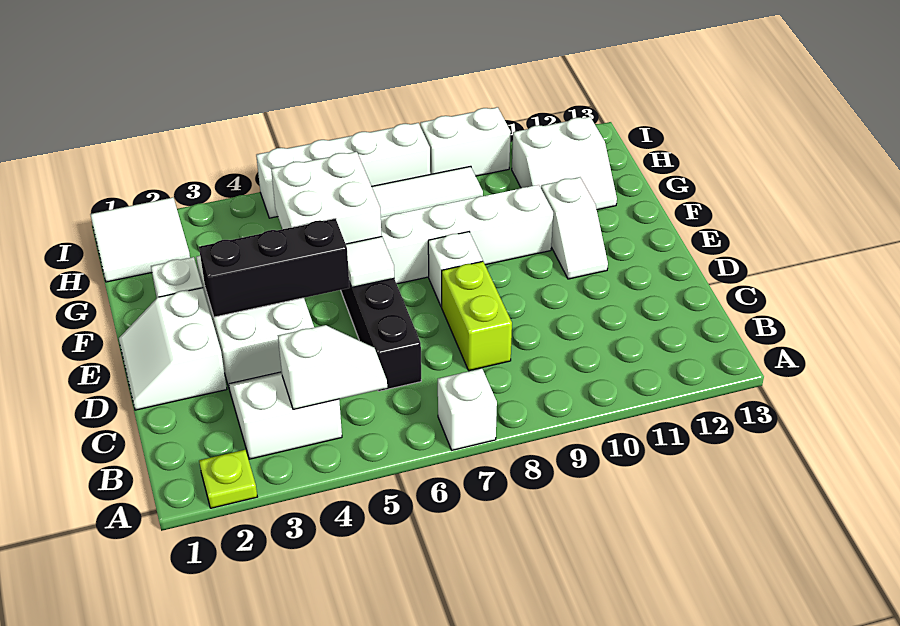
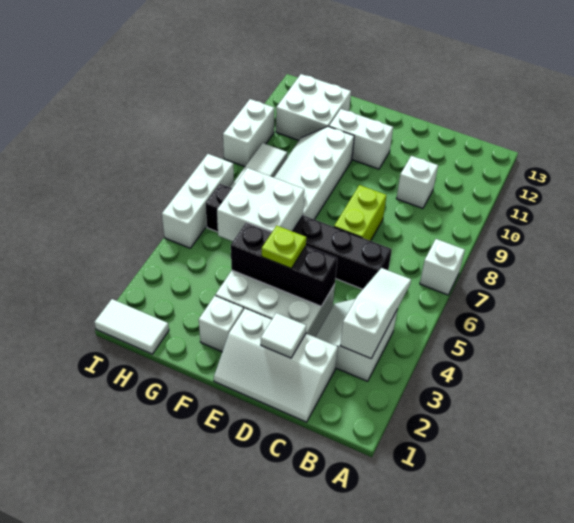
lime 1x1 plate [199,450,257,508] -> lime 1x1 plate moved to [262,226,306,268]
white 1x2 slope [278,325,387,409] -> white 1x3 slope [340,268,411,359]
lime 1x2 brick [442,261,512,371] -> lime 1x2 brick turned to [334,185,387,241]
white 2x2 slope [119,288,227,410] -> white 2x3 slope [214,308,338,422]
black 1x3 brick [199,218,349,317] -> black 1x3 brick turned to [231,223,337,306]
white 1x1 tile [346,237,394,287] -> white 1x1 tile moved to [261,313,306,358]
white 1x1 brick [428,232,483,307] -> white 1x1 brick moved to [396,156,438,208]
white 1x2 slope [541,177,608,279] -> white 1x2 brick [329,109,393,169]
white 2x2 slope [512,117,617,210] -> white 2x2 brick [276,74,351,140]
white 2x2 tile [90,198,190,282] -> white 1x2 tile [94,299,169,354]
white 1x4 brick [256,123,430,218] -> white 1x3 brick [162,154,234,248]

